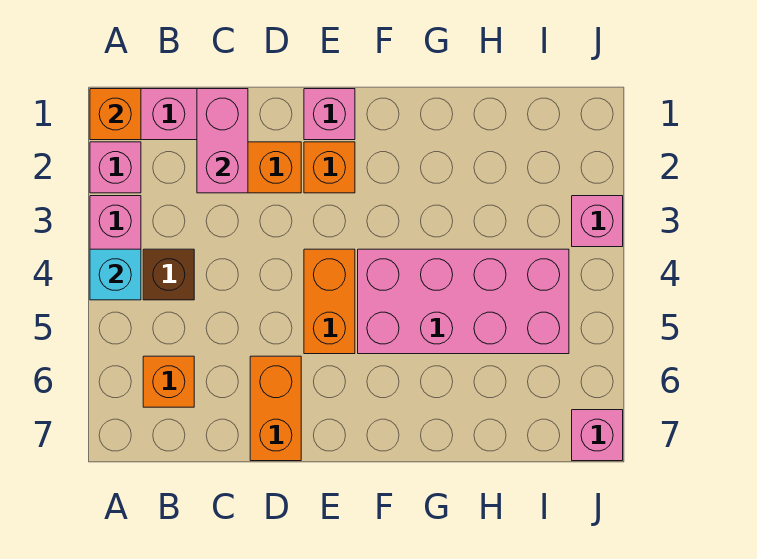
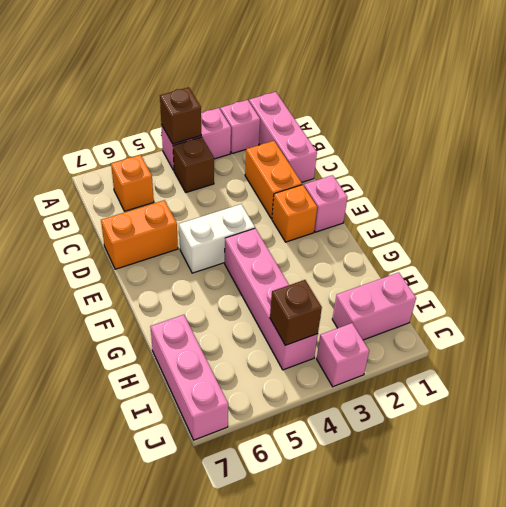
orange 1x1 brick [90,89,141,140] -> none
cyan 1x1 brick [90,249,141,300] -> brown 1x1 brick [160,87,201,144]
pink 1x2 brick [197,89,248,193] -> pink 1x2 brick moved to [332,272,416,340]
orange 1x2 brick [304,249,355,354] -> white 1x2 brick [179,204,255,273]
pink 2x4 brick [358,249,569,354] -> pink 1x4 brick [225,228,318,370]
none -> brown 1x1 brick [270,280,322,345]
pink 1x1 brick [572,410,623,461] -> pink 1x3 brick [150,315,228,440]

